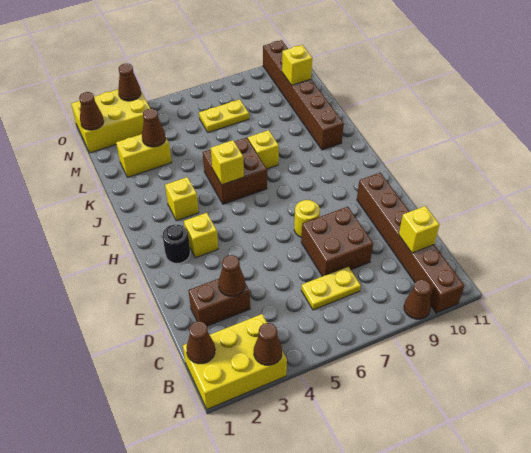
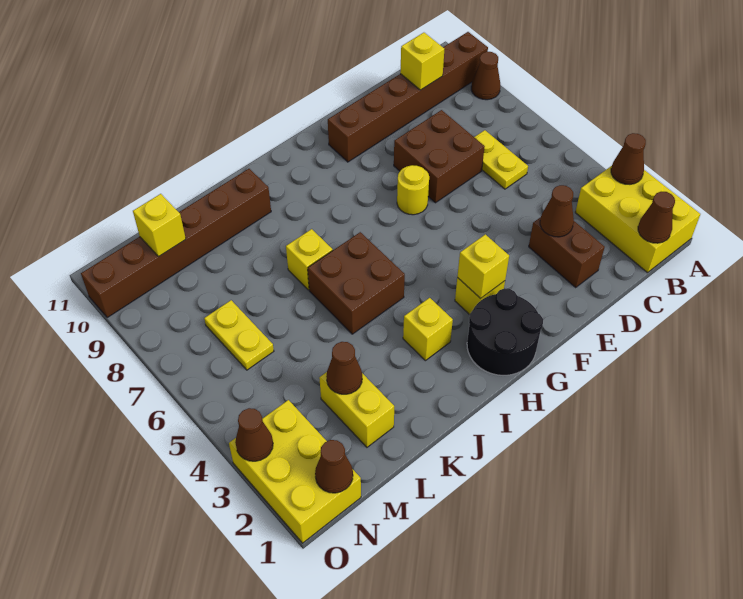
black 1x1 round brick [162,225,190,263] -> black 2x2 round brick [467,288,543,375]
yellow 1x1 brick [211,140,244,185] -> yellow 1x1 brick moved to [457,234,509,299]

